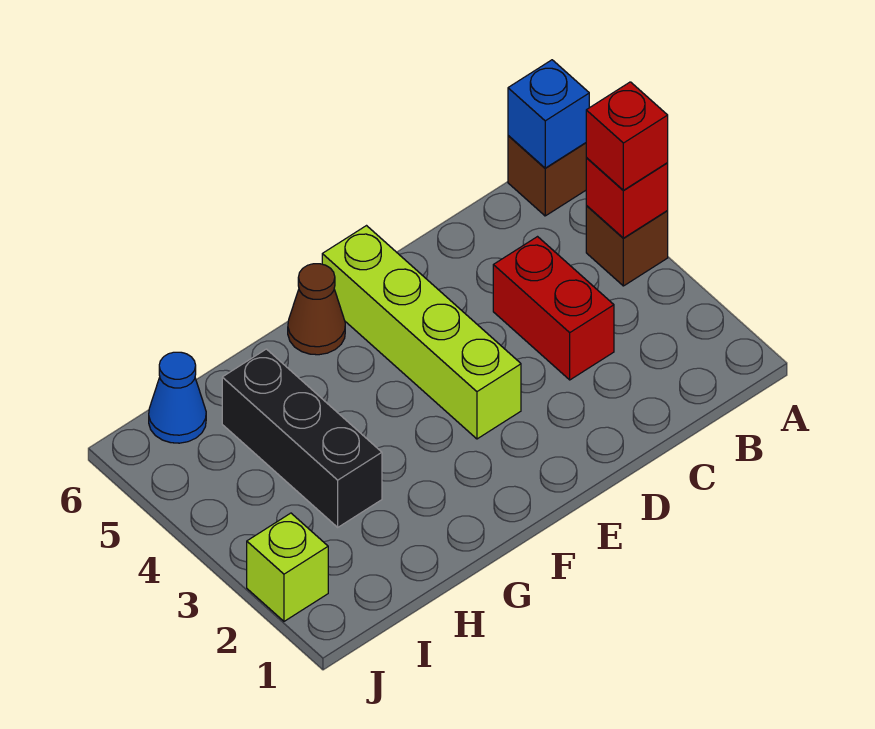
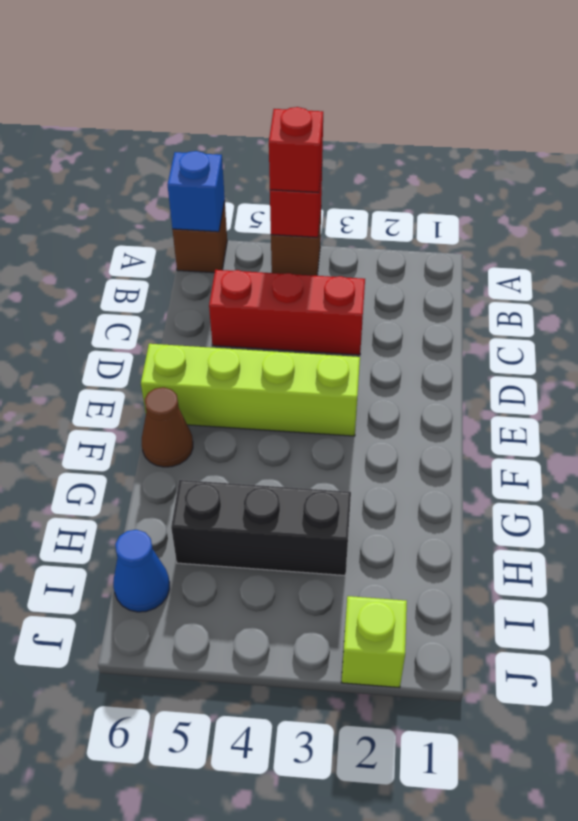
red 1x2 brick [493,237,614,380] -> red 1x3 brick [209,270,365,355]

